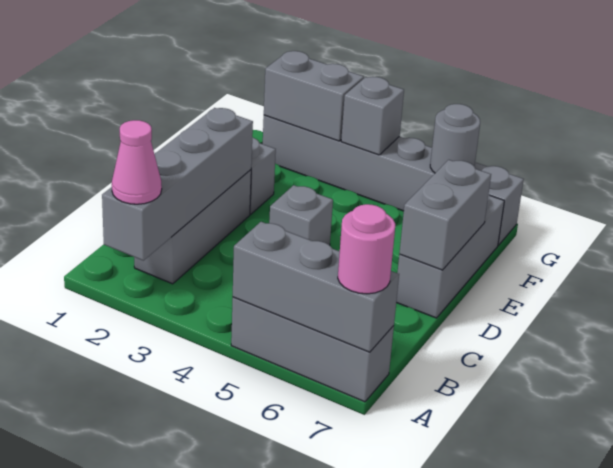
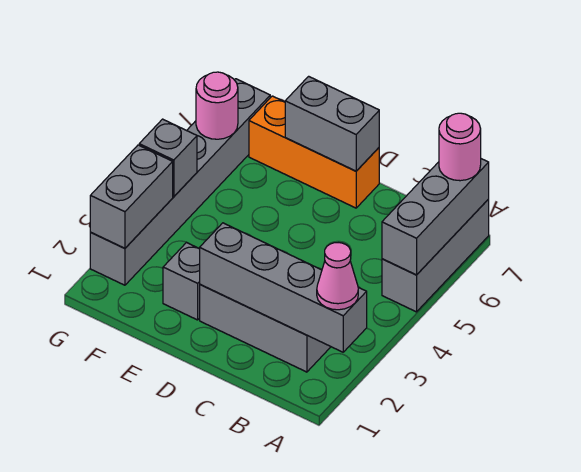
grey 1x1 brick [269,185,333,245] -> none
grey 1x3 brick [396,194,504,318] -> orange 1x3 brick [249,96,379,208]
grey 1x1 round brick [430,104,480,173] -> pink 1x1 round brick [196,72,238,139]

